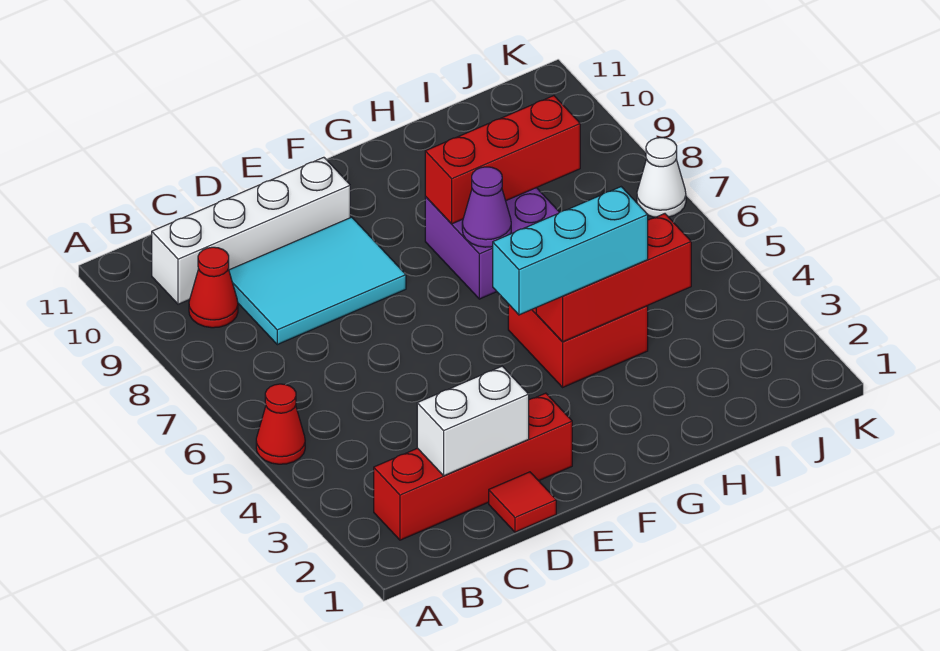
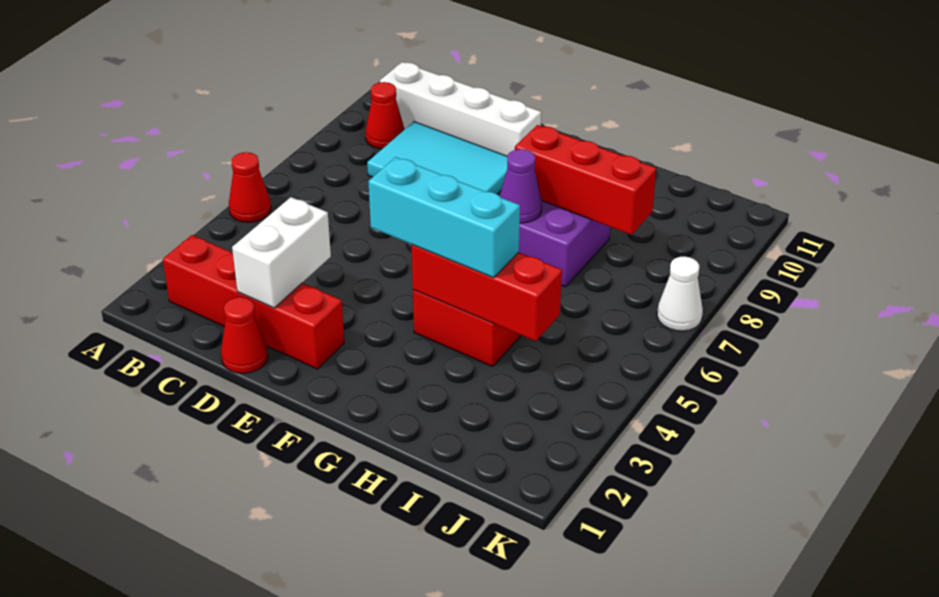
white 1x2 brick [417,366,529,476] -> white 1x2 brick turned to [232,197,331,308]
red 1x1 tile [489,472,556,532] -> red 1x1 cone [221,297,268,373]

